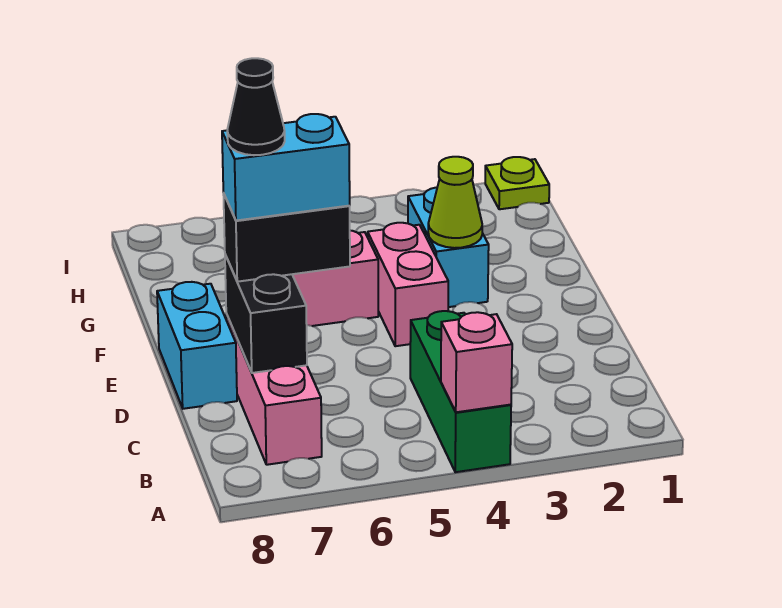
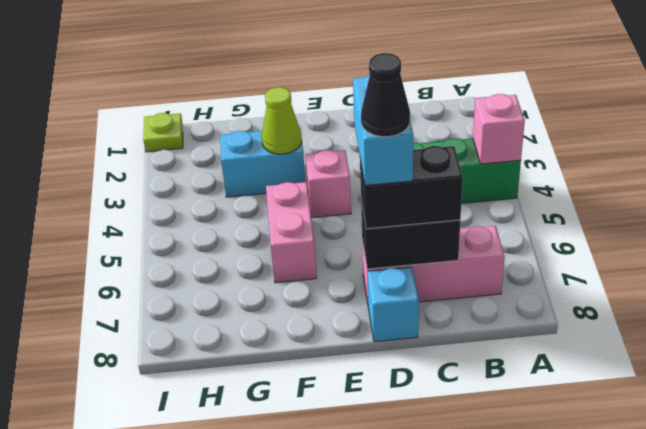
black 1x2 brick [223,193,350,282] -> black 1x2 brick turned to [360,146,463,229]
cyan 1x2 brick [157,282,237,409] -> cyan 1x1 brick [368,267,419,342]
pink 1x2 brick [368,223,448,346] -> pink 1x1 brick [306,150,351,218]

